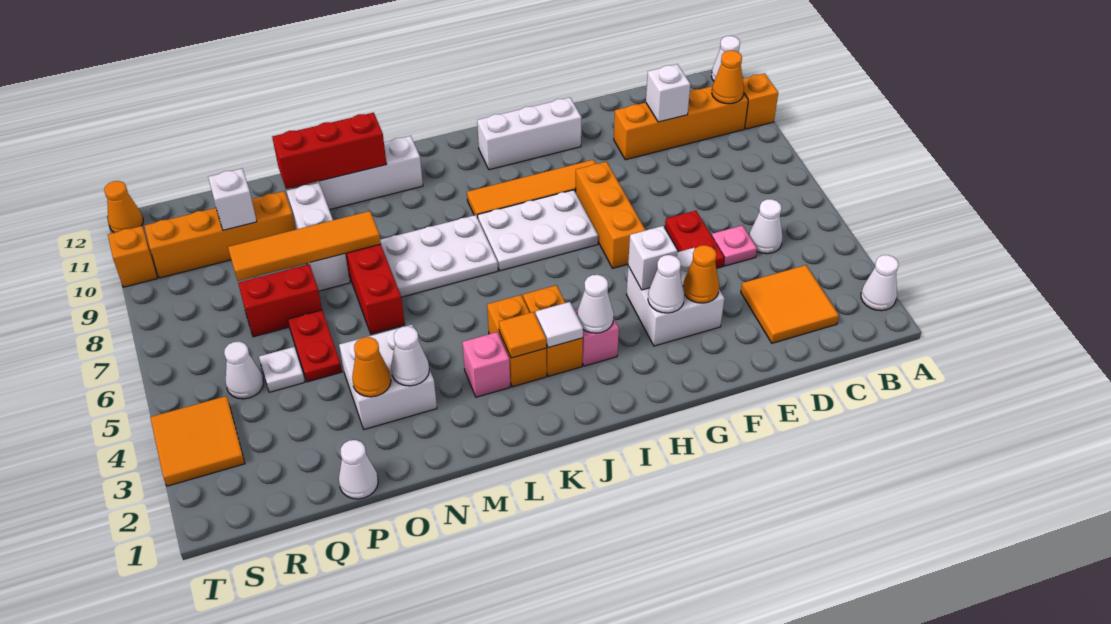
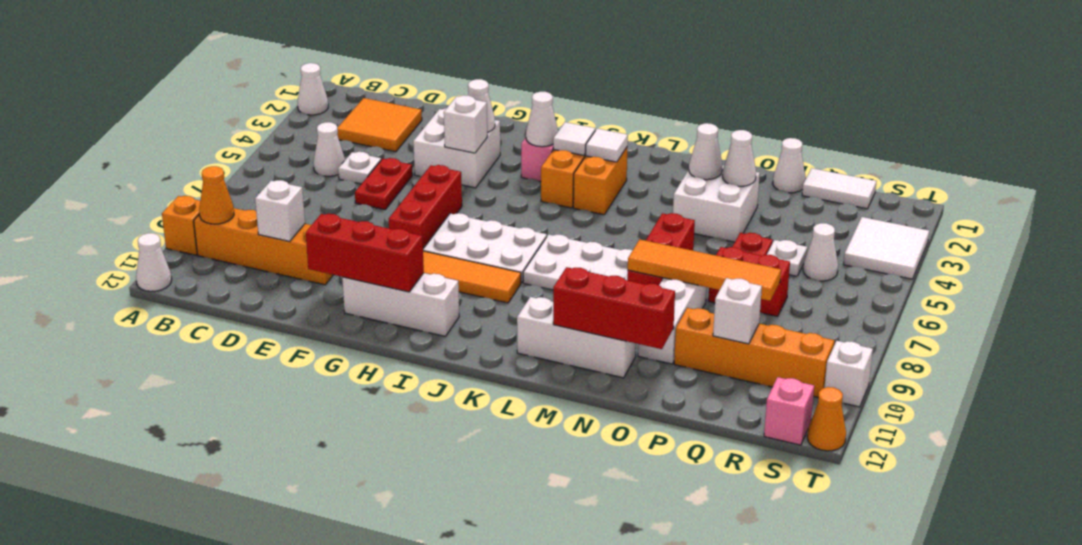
pink 1x1 plate [712,225,757,266] -> white 1x1 plate [338,152,381,184]
orange 1x1 cone [683,245,719,303] -> none
none -> red 1x3 brick [306,214,424,292]
orange 1x3 brick [575,162,646,268] -> red 1x3 brick [389,165,462,248]
orange 1x1 tile [499,312,546,358] -> white 1x1 tile [586,129,628,162]
pink 1x1 brick [462,332,510,397] -> pink 1x1 brick moved to [764,377,814,445]
orange 1x1 cone [352,337,391,397] -> white 1x1 cone [722,130,756,186]
none -> white 1x2 tile [802,168,876,209]
orange 2x2 tile [150,396,245,486] -> white 2x2 tile [843,217,929,279]
orange 1x1 brick [108,226,157,287] -> white 1x1 brick [824,341,873,407]

